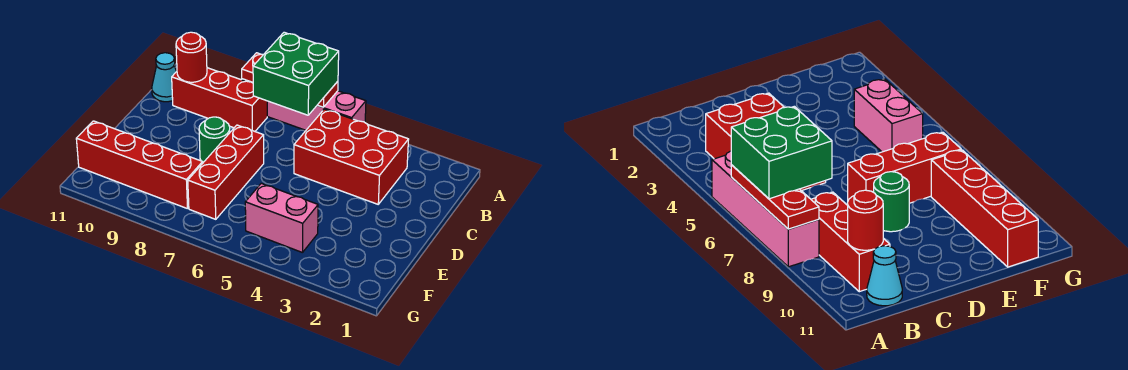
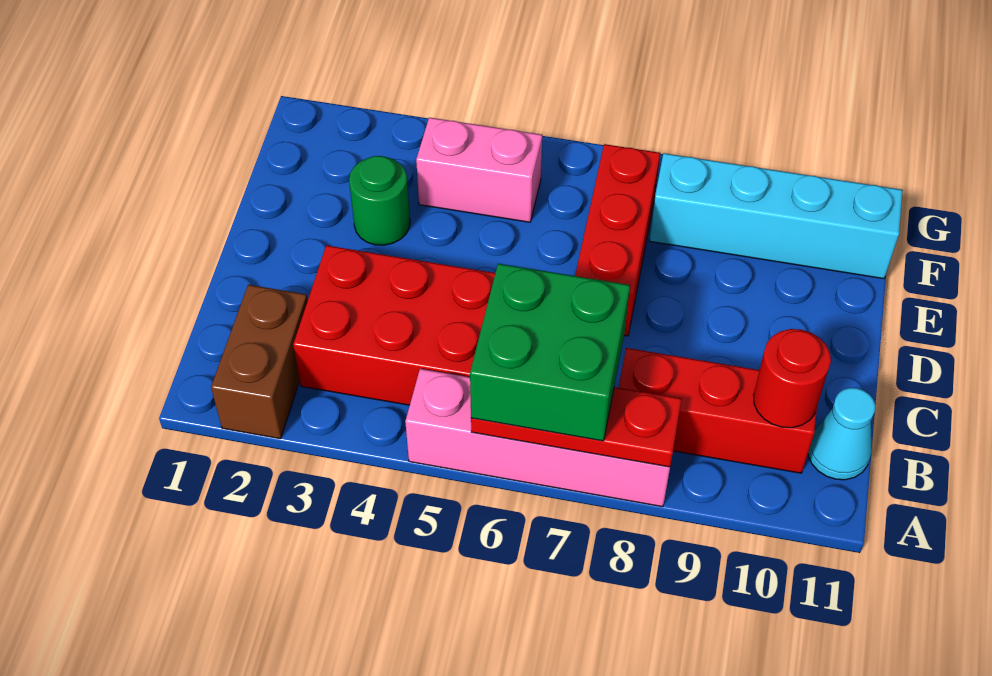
none -> brown 1x2 brick [211,285,308,439]
green 1x1 round brick [199,117,230,162] -> green 1x1 round brick moved to [349,156,410,245]
red 1x4 brick [76,121,203,209] -> cyan 1x4 brick [649,153,903,279]

